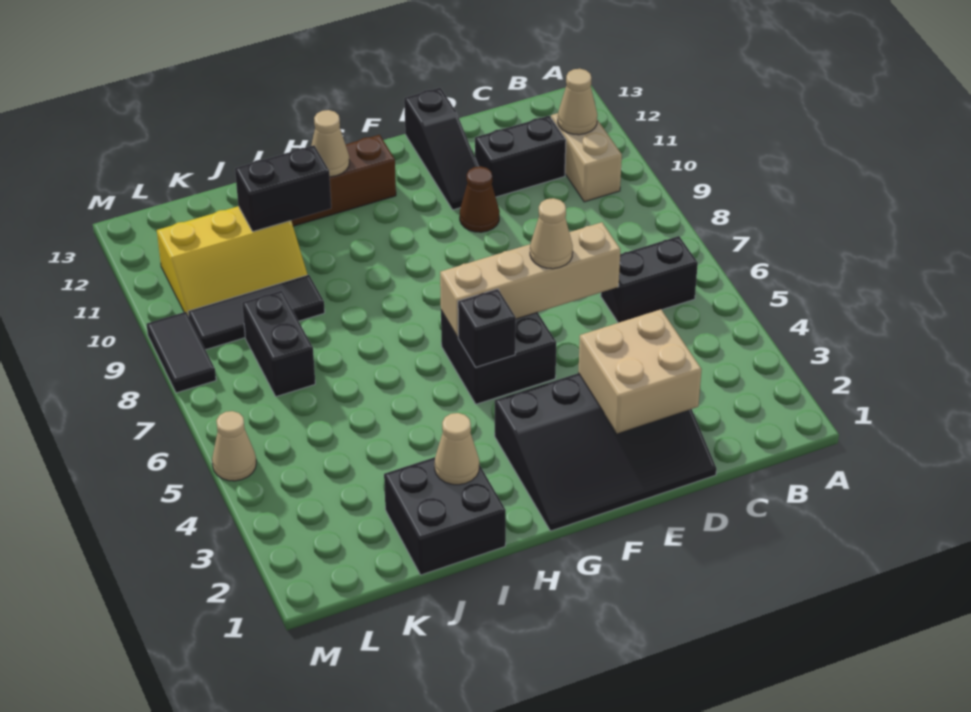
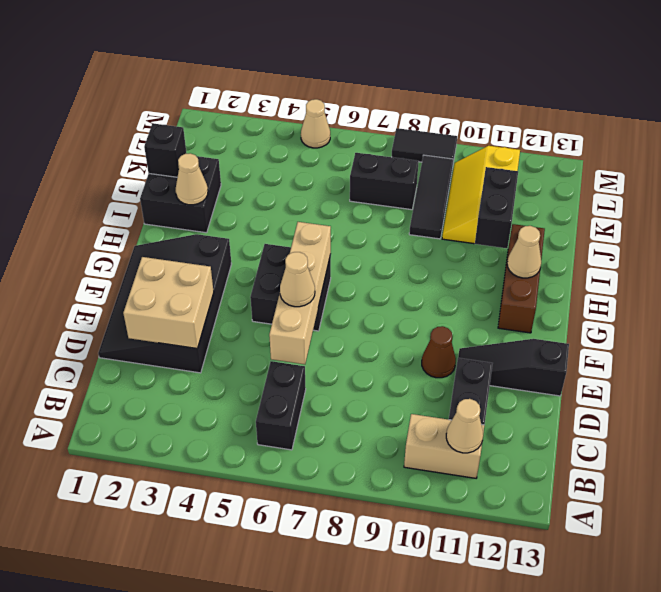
black 1x1 brick [458,289,516,367] -> black 1x1 brick moved to [144,123,187,177]

